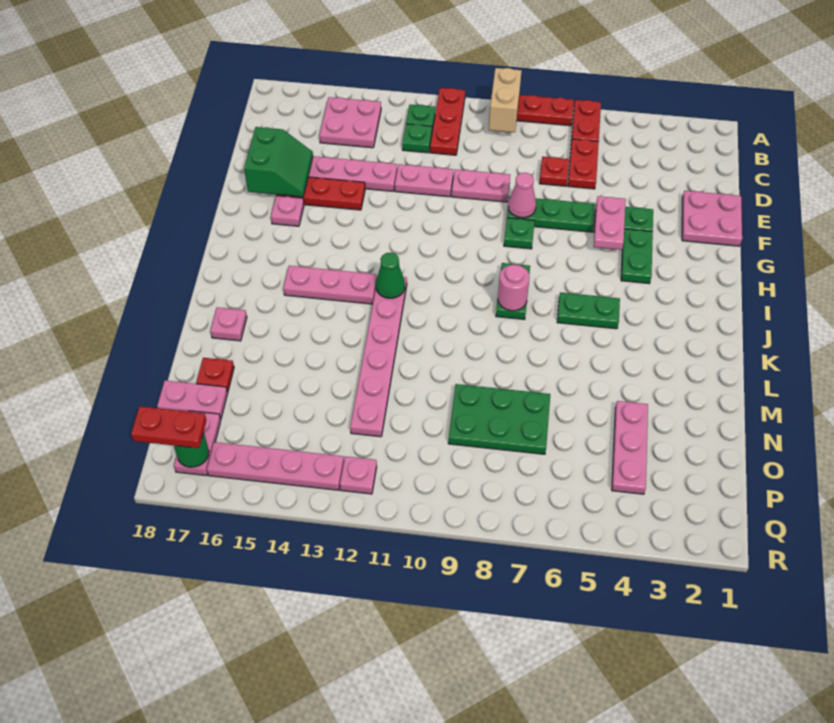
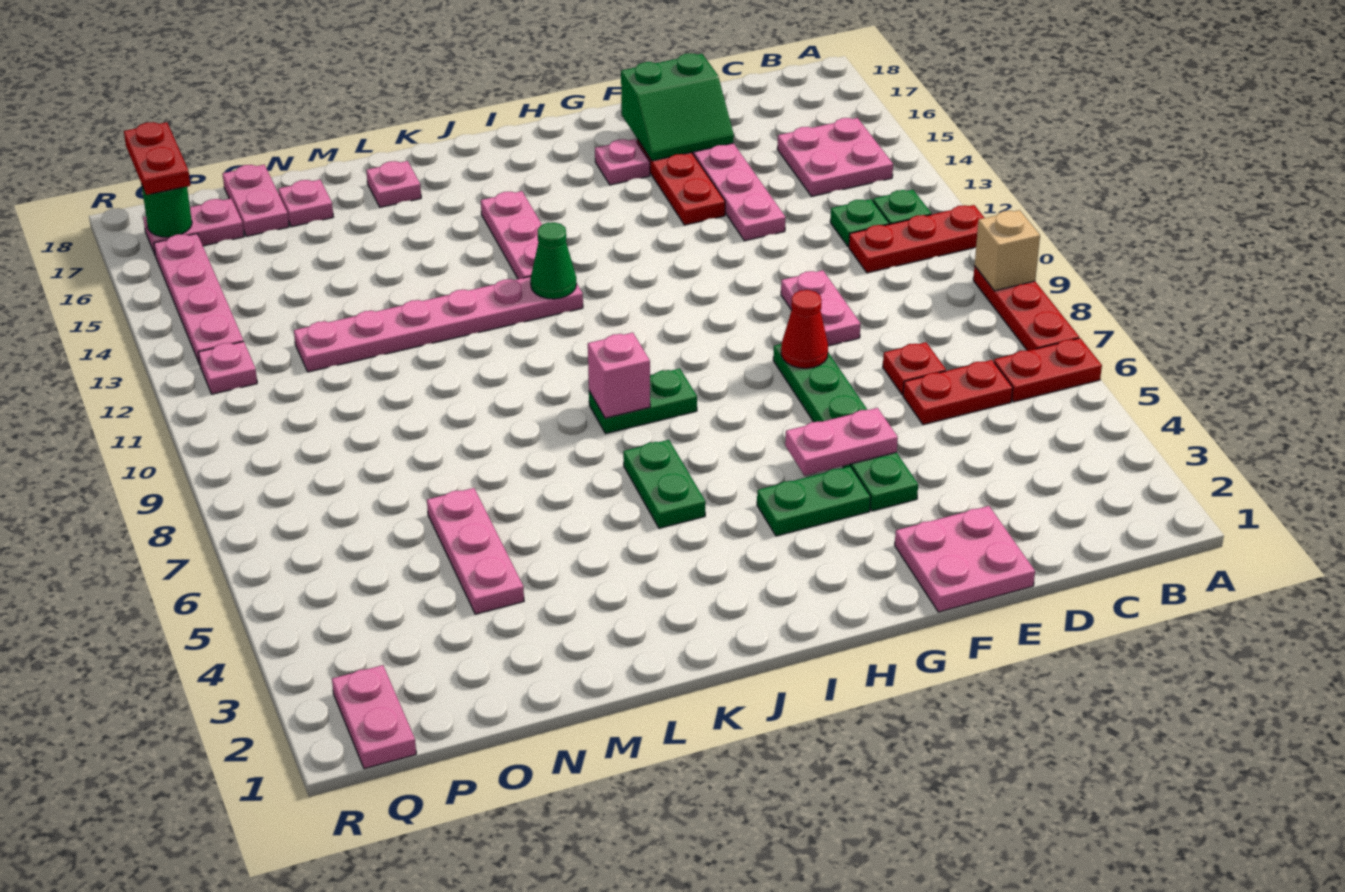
tan 1x2 brick [489,68,522,132] -> tan 1x1 brick [975,210,1040,291]
pink 1x2 plate [395,164,453,197] -> pink 1x2 plate moved to [332,665,416,769]
pink 1x1 cone [508,173,536,218] -> red 1x1 cone [781,290,828,368]
green 1x1 plate [504,218,535,249] -> none
pink 1x1 round brick [498,265,530,311] -> pink 1x1 brick [588,333,650,418]
pink 1x3 plate [612,401,648,494] -> pink 1x3 plate turned to [427,488,524,614]
green 2x3 plate [448,384,550,454] -> none
red 1x1 plate [196,358,234,392] -> pink 1x1 plate [278,180,333,227]

